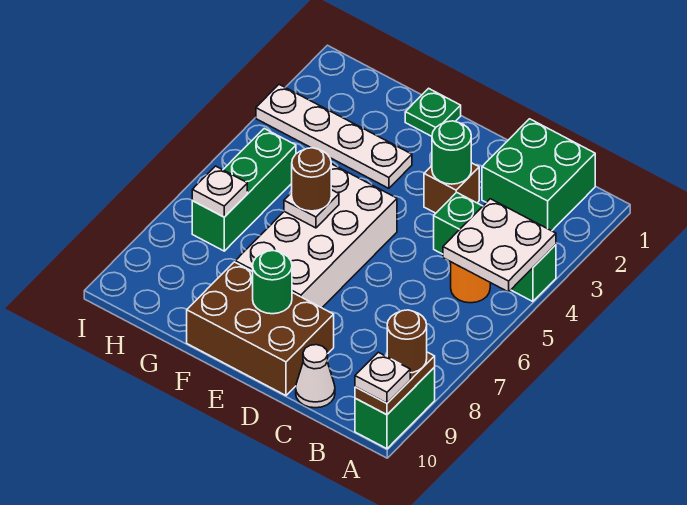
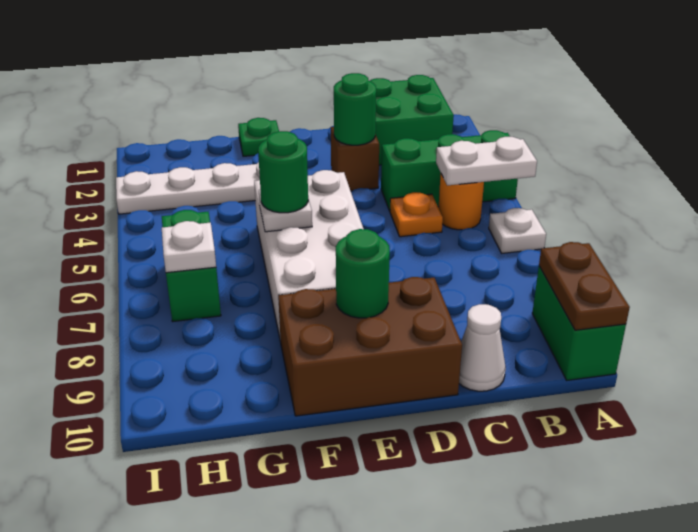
white 2x2 plate [443,199,556,292] -> white 1x2 plate [436,137,537,186]
brown 1x1 round brick [387,310,427,373] -> none
white 1x1 plate [355,352,410,403] -> white 1x1 plate moved to [489,208,546,253]
none -> orange 1x1 plate [390,192,443,237]
brown 1x1 round brick [292,148,331,211] -> green 1x1 round brick [258,131,308,213]
green 1x3 brick [192,129,296,251] -> green 1x2 brick [162,210,221,322]

